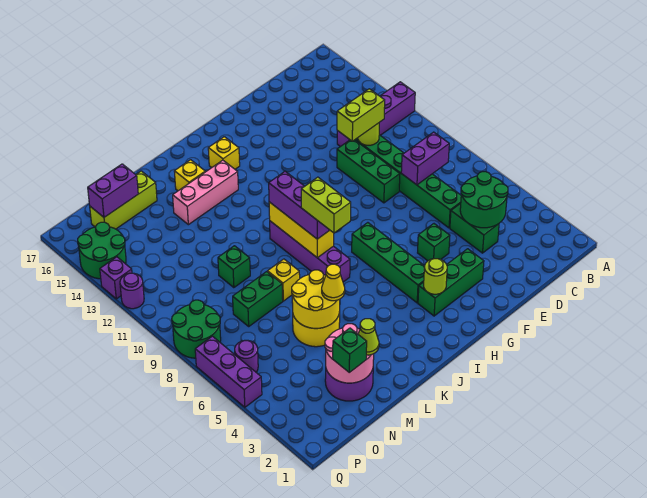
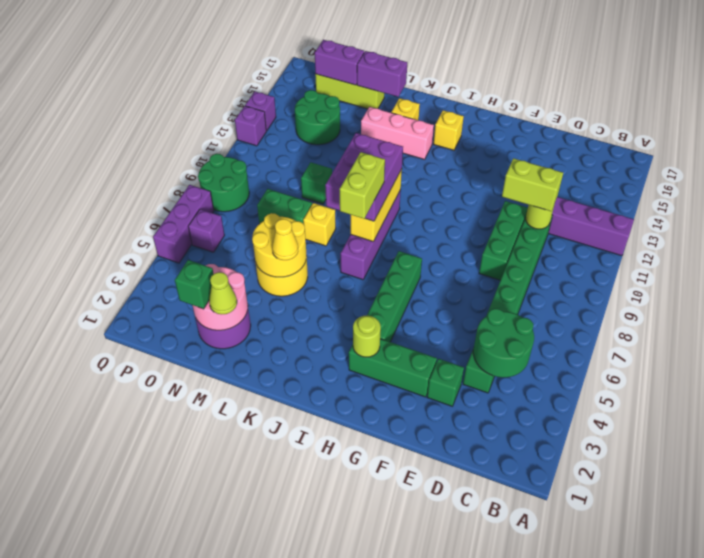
purple 1x2 brick [401,132,449,185] -> purple 1x2 brick moved to [357,51,407,97]
green 1x1 brick [418,224,450,261] -> green 1x1 brick moved to [427,359,464,406]
purple 1x3 brick [269,171,330,239] -> purple 2x3 brick [325,133,403,221]
purple 1x1 round brick [235,340,258,372] -> purple 1x1 brick [188,209,224,252]
green 2x2 round brick [78,222,126,279] -> green 2x2 round brick moved to [295,90,340,145]
purple 1x1 round brick [120,273,144,309] -> purple 1x1 brick [235,106,266,146]

